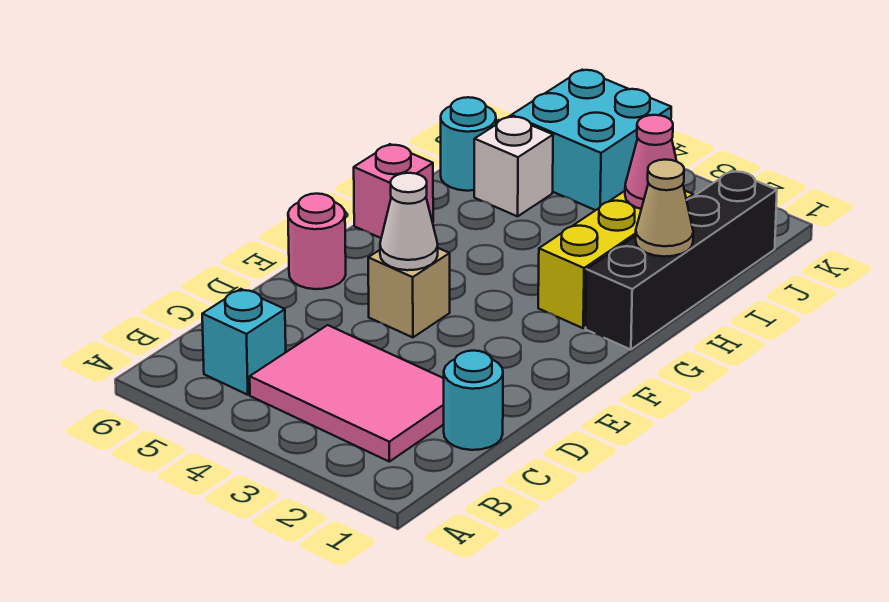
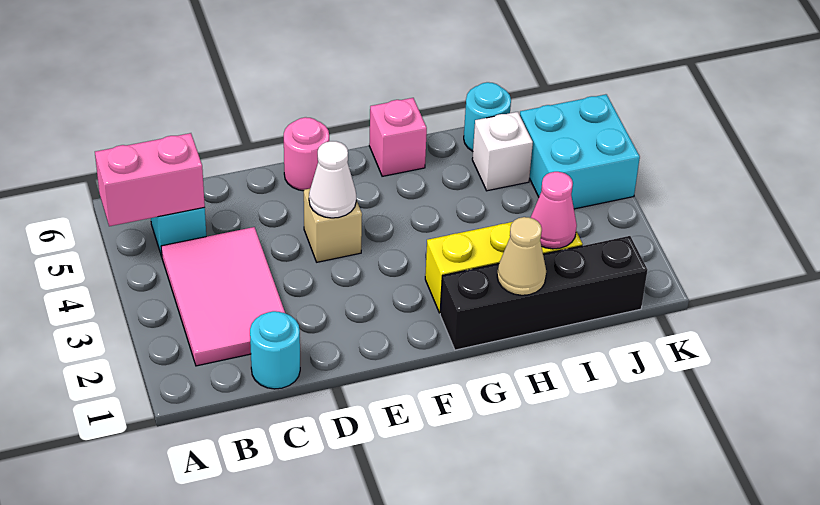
none -> pink 1x2 brick [95,133,205,226]

